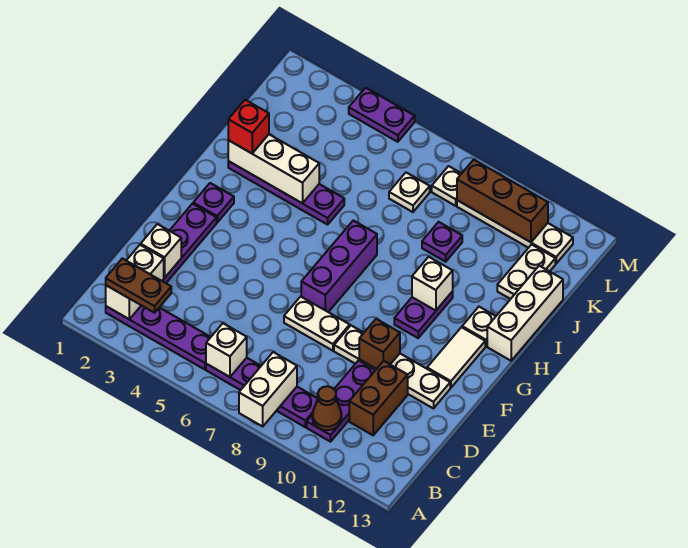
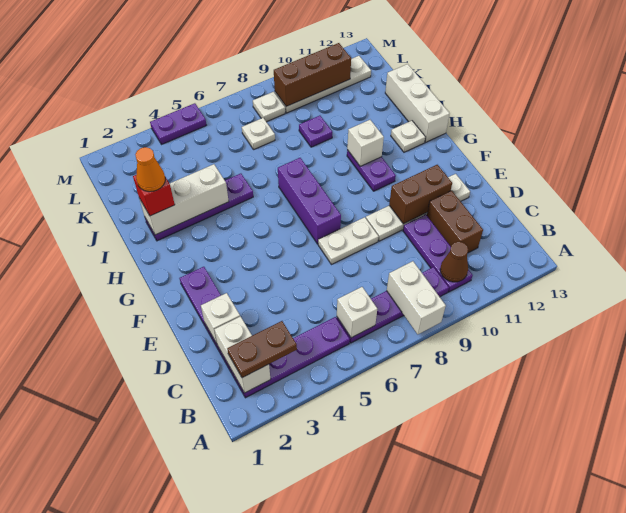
brown 1x1 brick [359,319,400,369] -> brown 1x2 brick [389,165,452,224]
white 1x2 tile [427,327,485,388] -> none
purple 1x1 plate [193,183,234,223] -> none
none -> orange 1x1 cone [135,147,165,192]
white 1x2 plate [497,245,555,299] -> none

